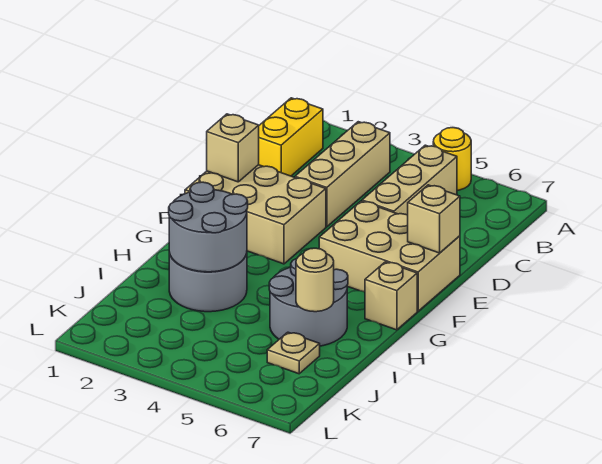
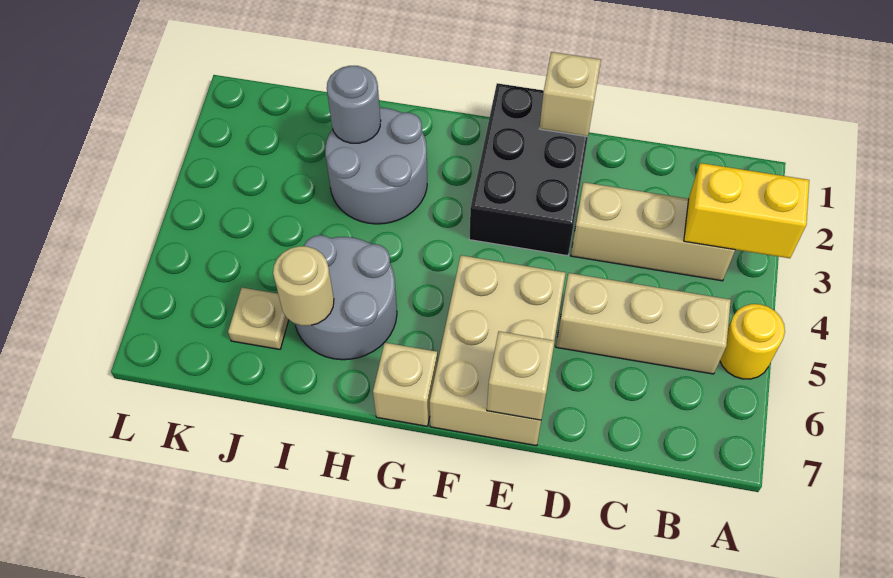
yellow 1x2 brick [259,98,323,176] -> yellow 1x2 brick moved to [684,163,809,258]
tan 2x3 brick [185,165,326,264] -> black 2x3 brick [469,83,588,256]
grey 2x2 round brick [169,182,248,272] -> grey 1x1 round brick [327,66,381,143]

